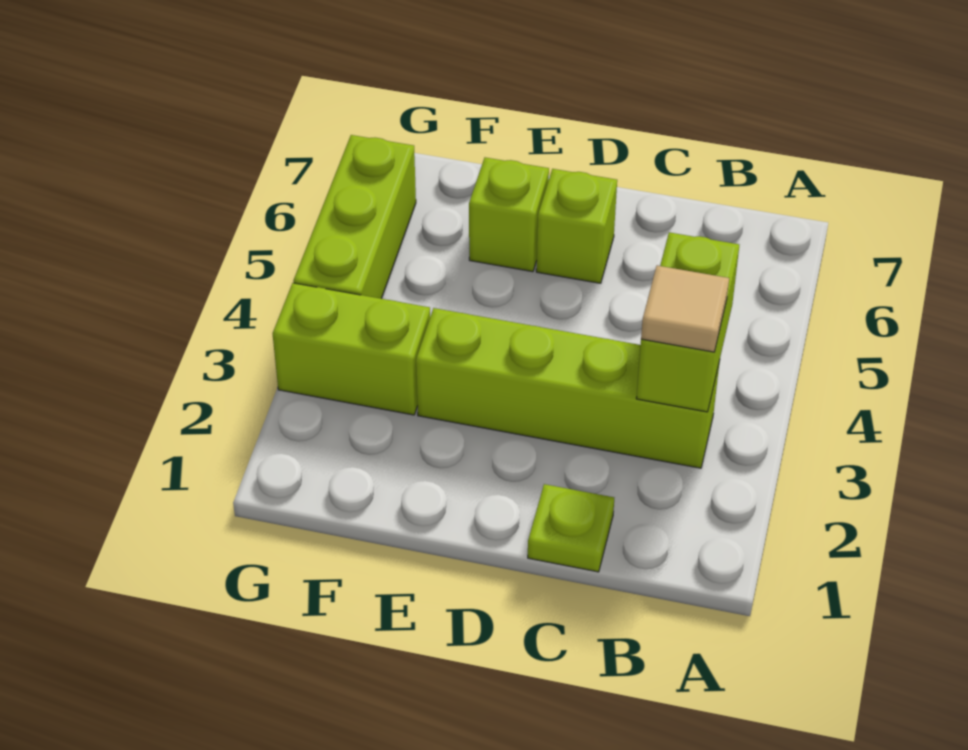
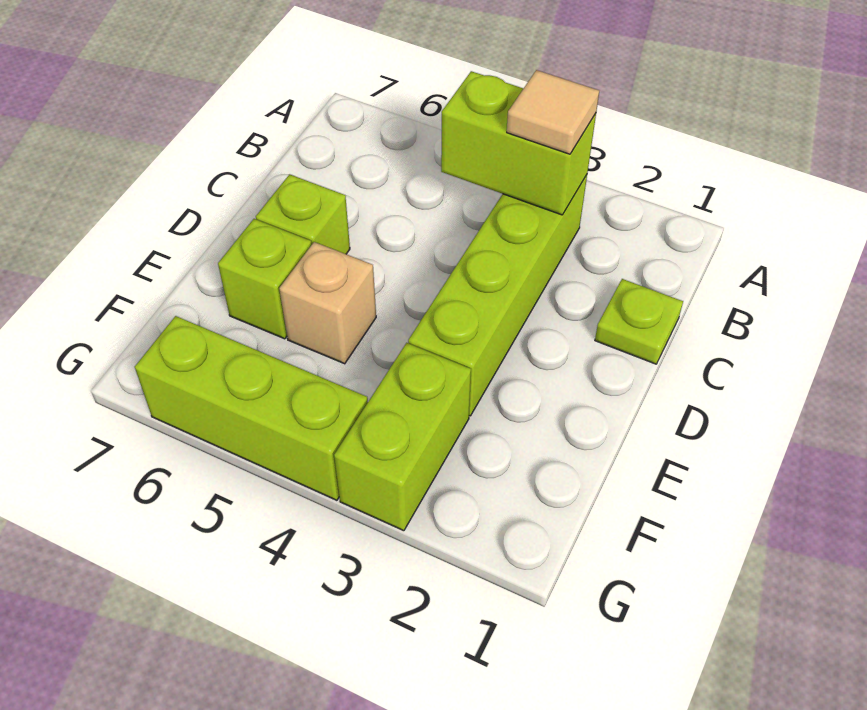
none -> tan 1x1 brick [279,242,376,364]

